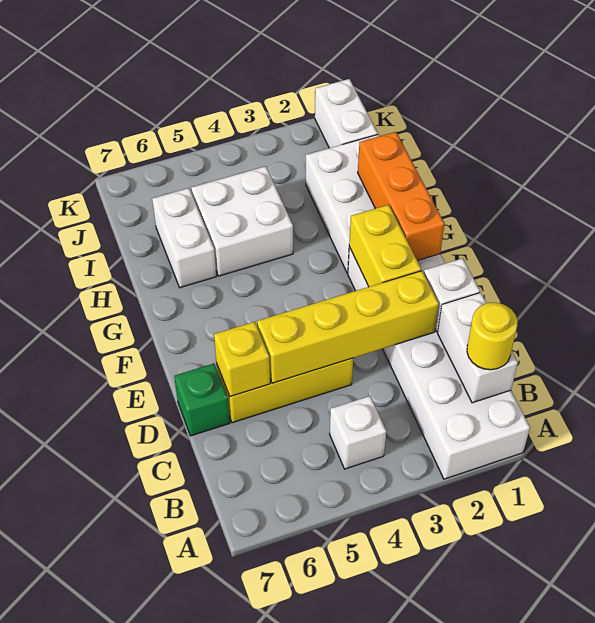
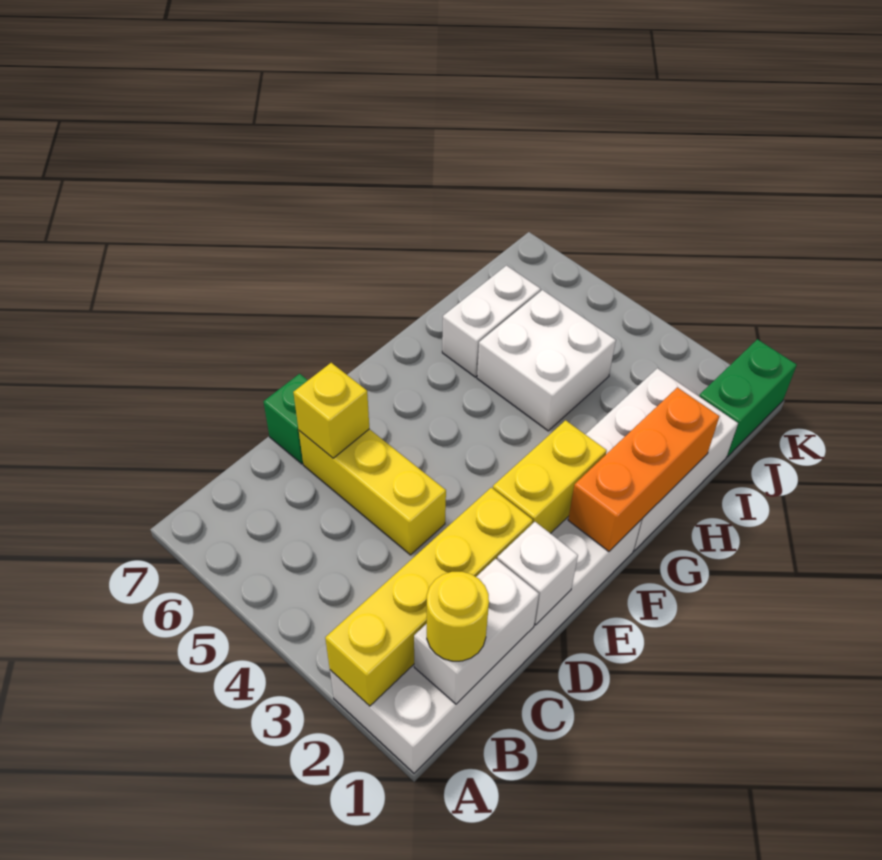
white 1x1 brick [330,396,386,469] -> none
yellow 1x4 brick [257,271,439,383] -> yellow 1x4 brick turned to [325,488,533,706]
white 1x2 brick [315,79,378,148] -> green 1x2 brick [699,339,797,457]

